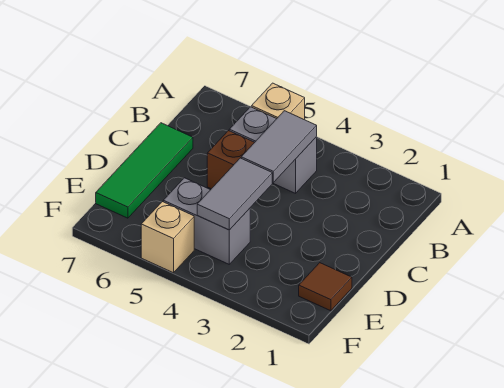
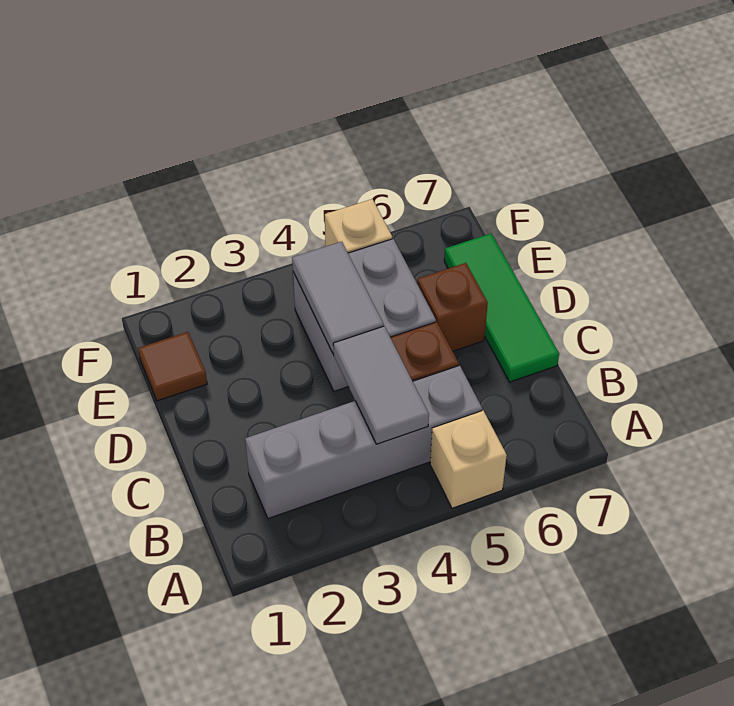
grey 1x2 brick [229,107,317,193] -> grey 1x4 brick [245,365,482,519]
none -> brown 1x1 brick [417,263,488,351]
grey 1x2 brick [163,178,250,264] -> grey 2x2 brick [293,239,436,391]

